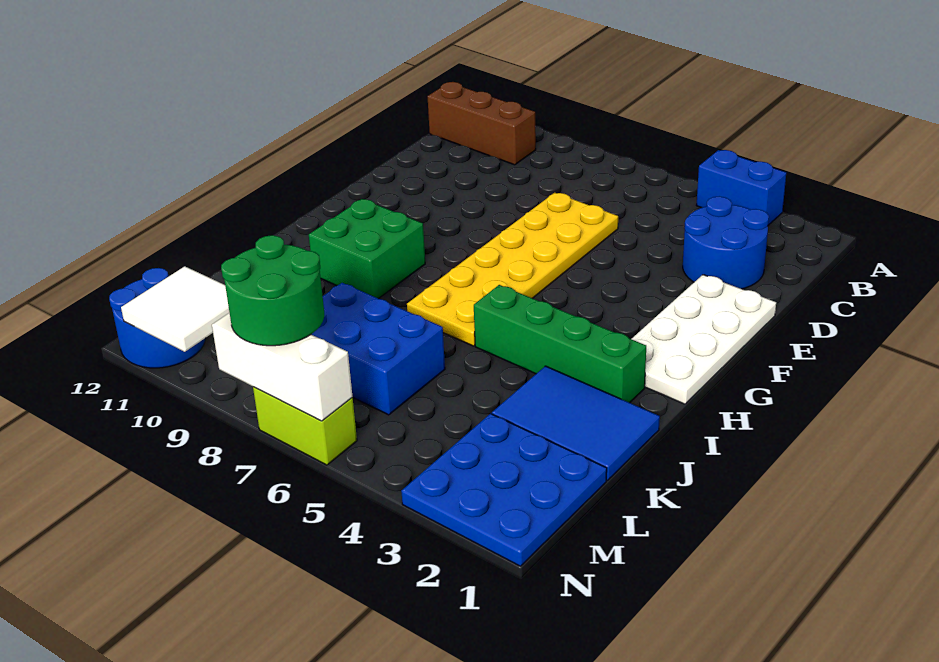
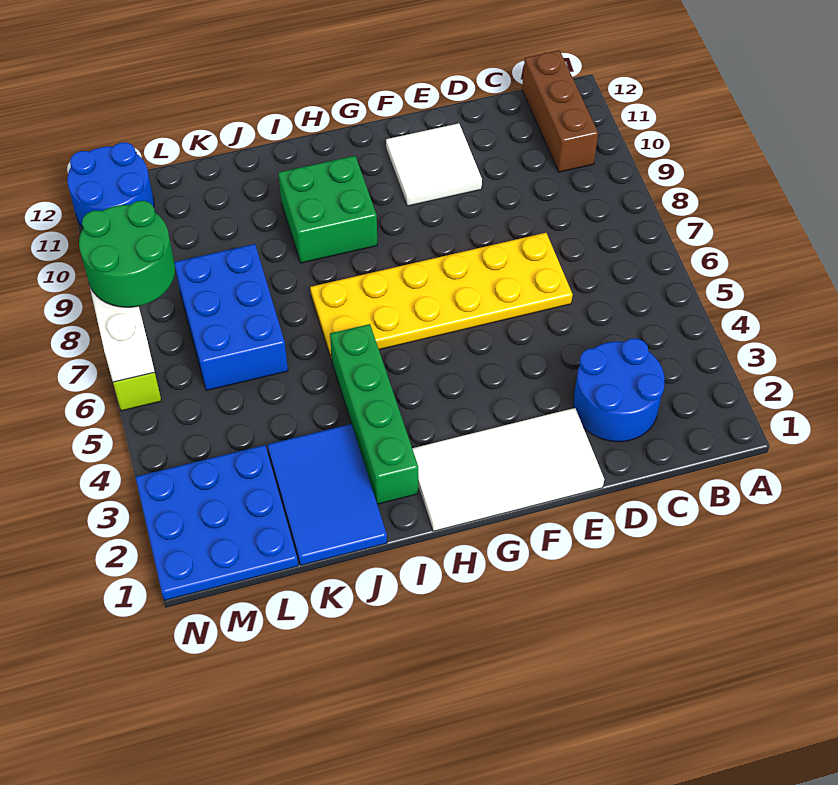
blue 1x2 brick [696,150,786,225] -> none
white 2x4 plate [632,275,776,404] -> white 2x4 tile [412,408,604,531]
white 2x2 tile [121,266,229,352] -> white 2x2 tile moved to [386,123,482,206]

